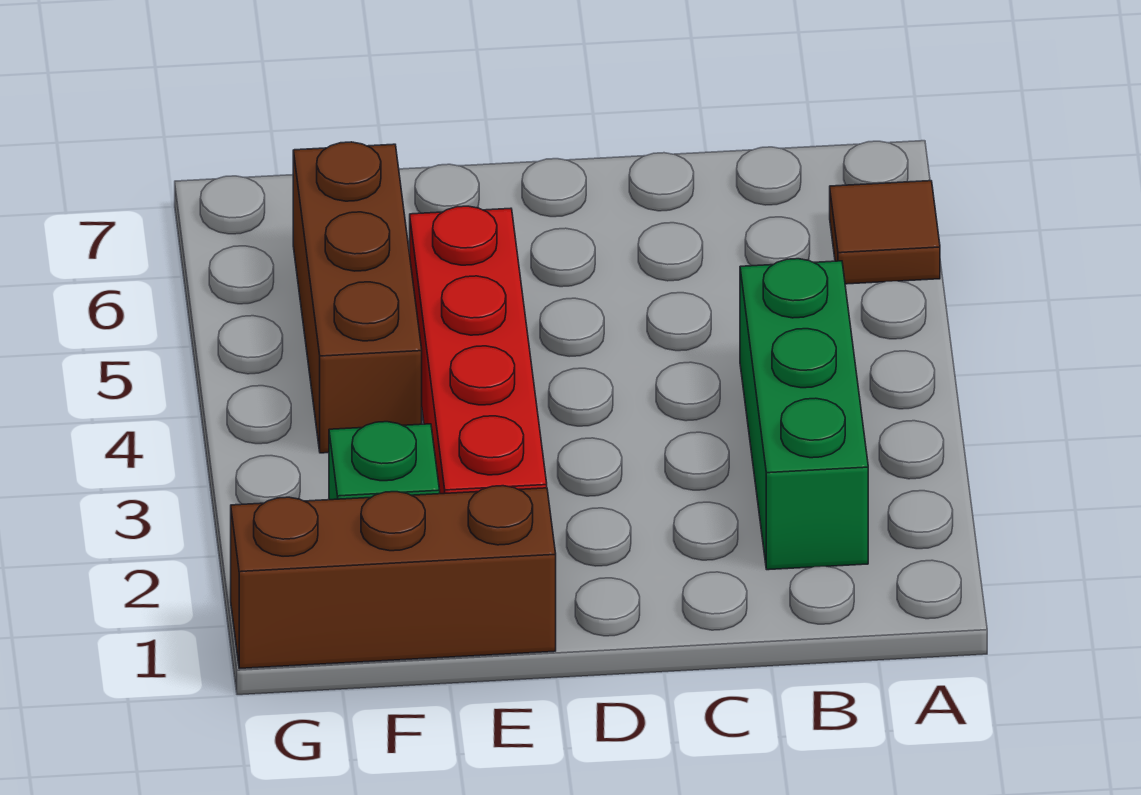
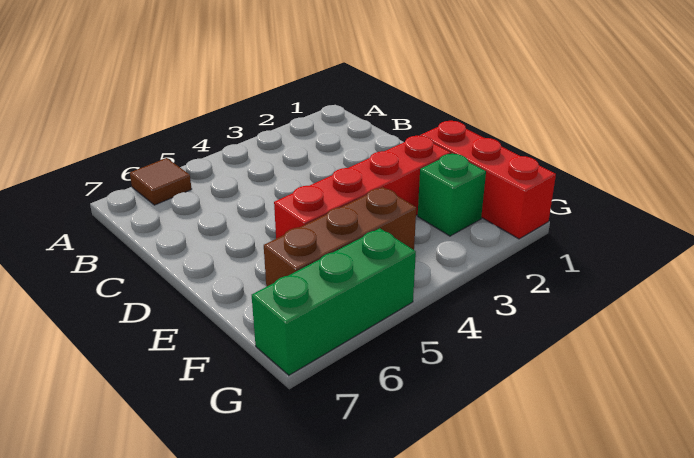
green 1x3 brick [740,259,868,570] -> green 1x3 brick moved to [252,228,416,375]
brown 1x3 brick [231,486,556,668] -> red 1x3 brick [420,121,556,239]

